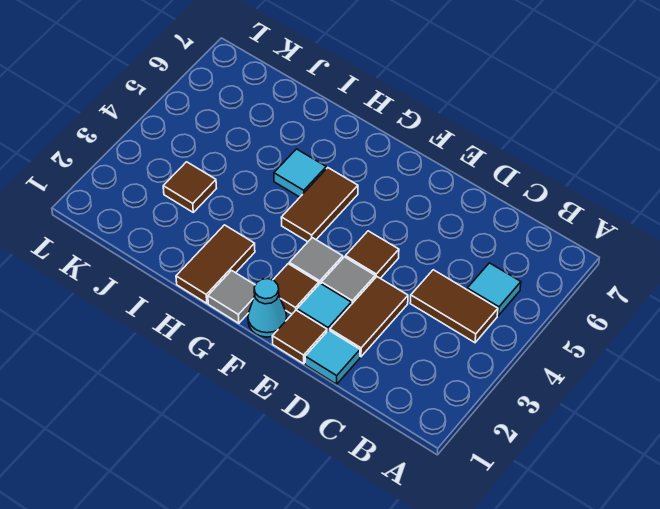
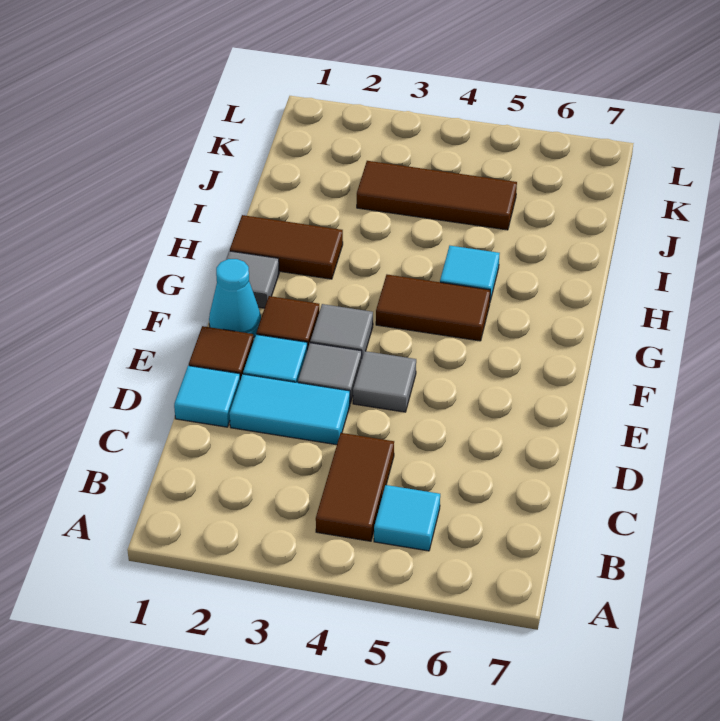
brown 1x2 tile [330,277,408,357] -> cyan 1x2 tile [229,374,350,445]
brown 1x1 tile [345,231,399,278] -> grey 1x1 tile [353,351,416,412]
brown 1x1 tile [163,162,216,212] -> brown 1x3 tile [357,161,517,230]

